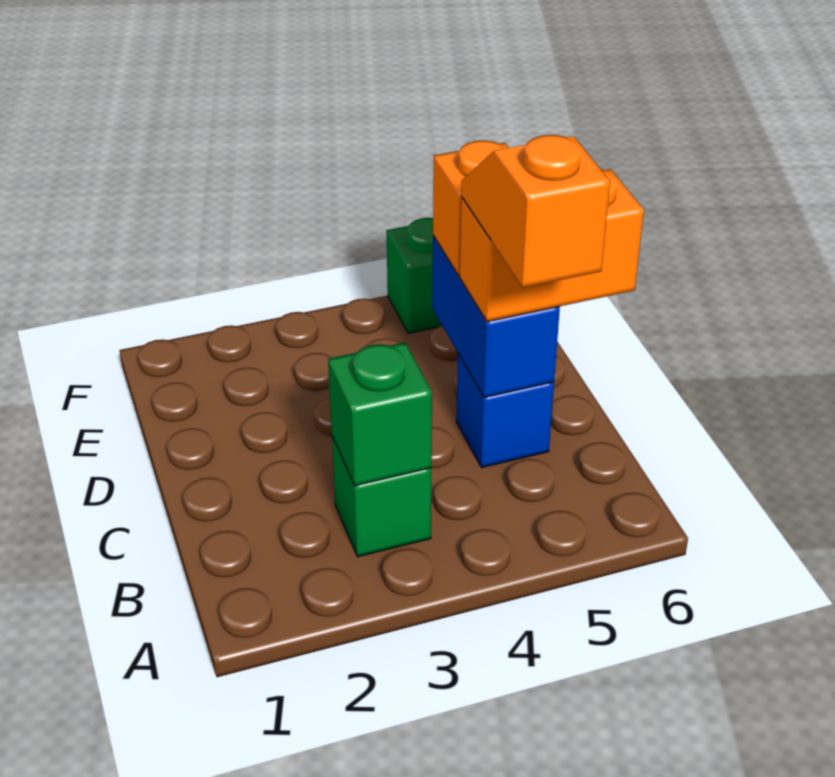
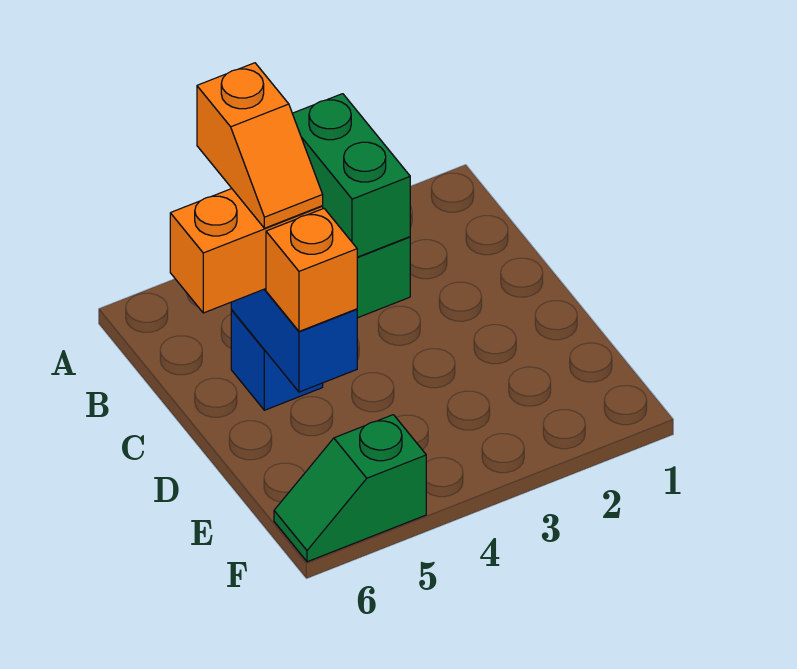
green 1x1 brick [328,343,432,486] -> green 1x2 brick [292,94,410,257]

